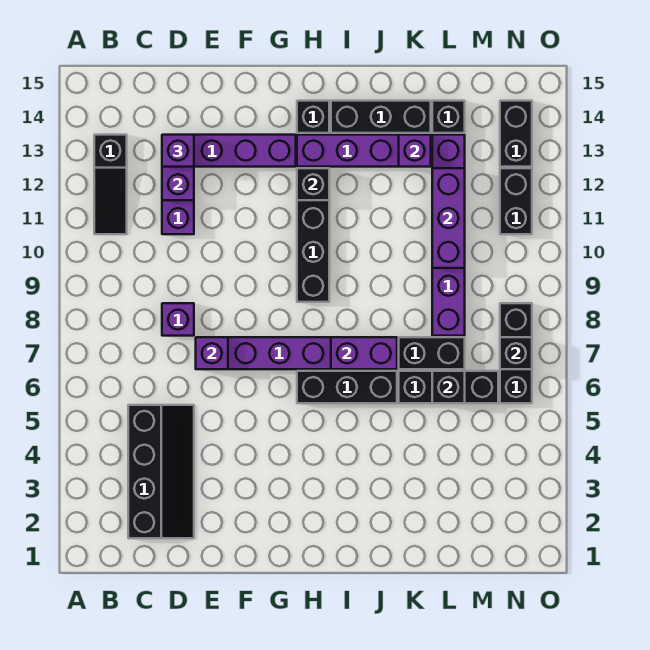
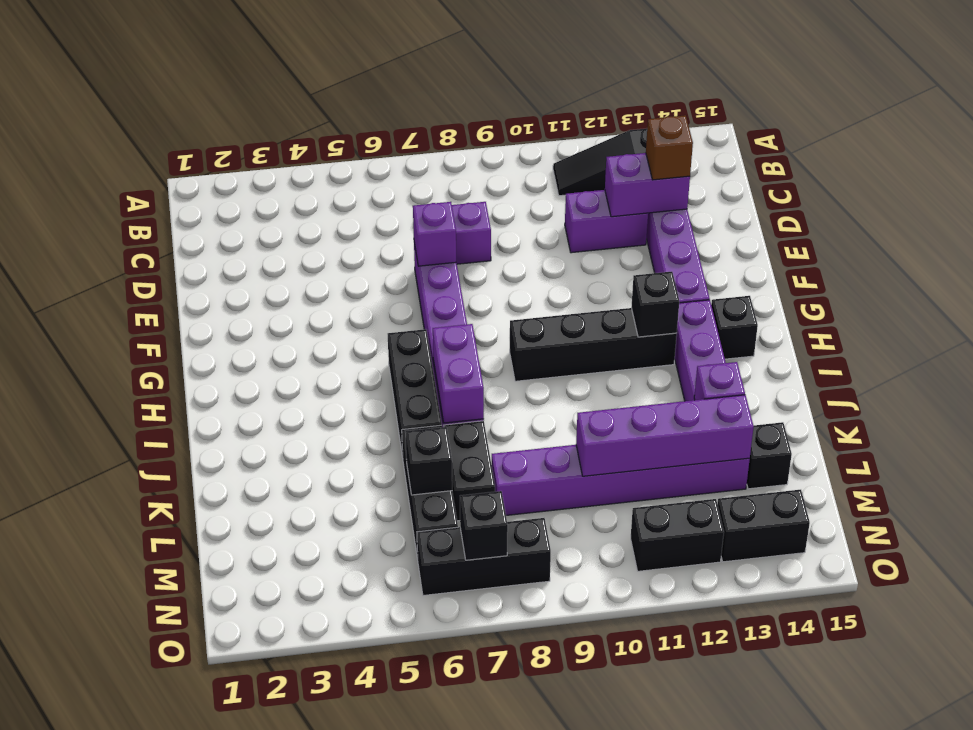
black 2x4 slope [128,405,194,538] -> none
purple 1x1 brick [162,135,194,167] -> brown 1x1 brick [646,115,693,180]
black 1x3 brick [331,101,431,133] -> none
purple 1x3 brick [432,168,465,268] -> purple 1x4 brick [576,395,754,476]

